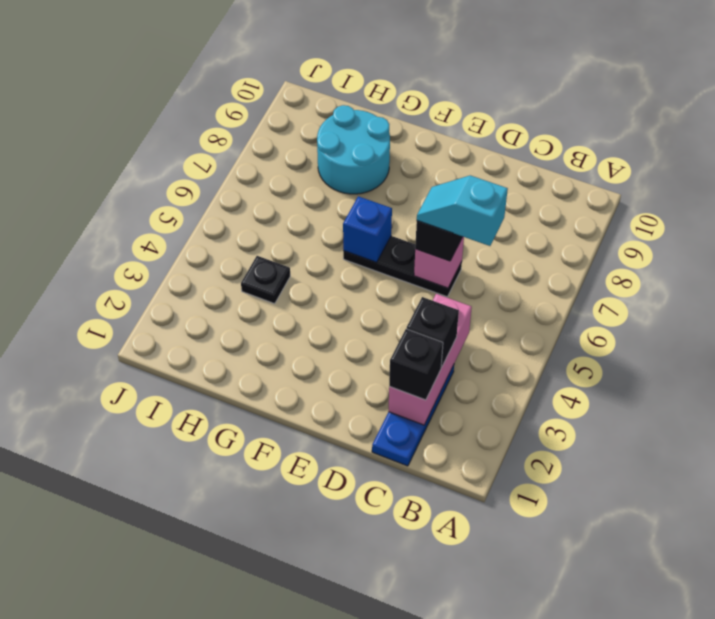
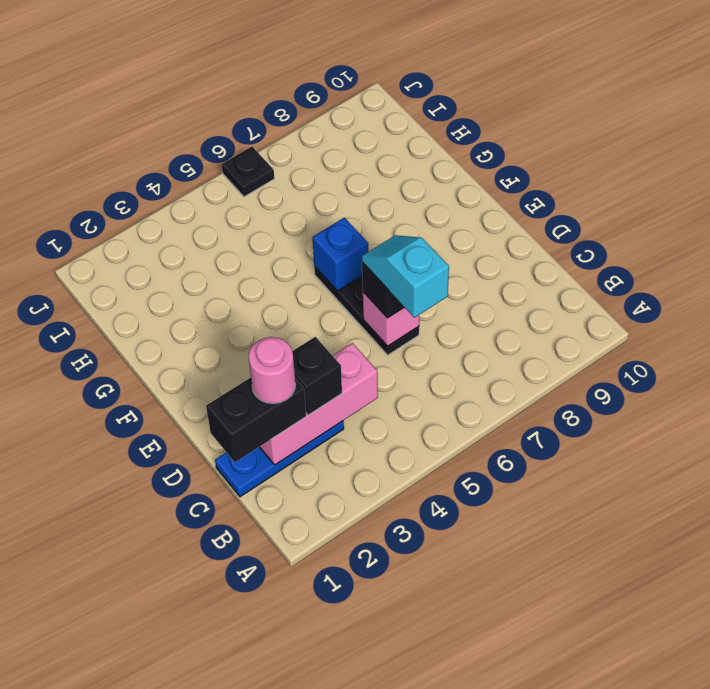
black 1x1 brick [389,329,443,400] -> black 1x2 brick [206,377,306,462]
none -> pink 1x1 round brick [249,337,296,404]
cyan 2x2 round brick [317,105,390,194] -> none
black 1x1 plate [241,256,290,304] -> black 1x1 plate moved to [222,147,274,197]

